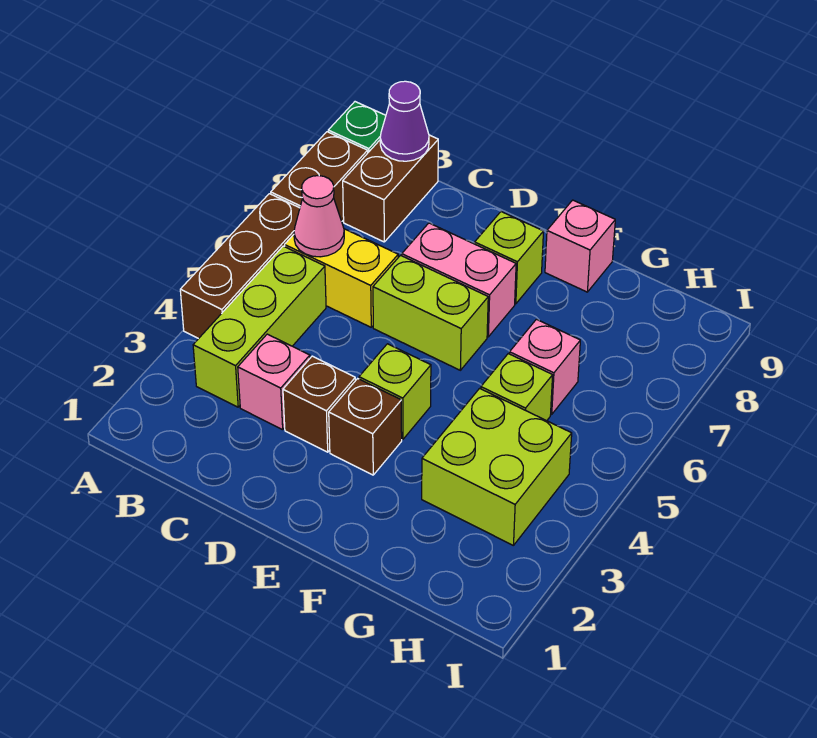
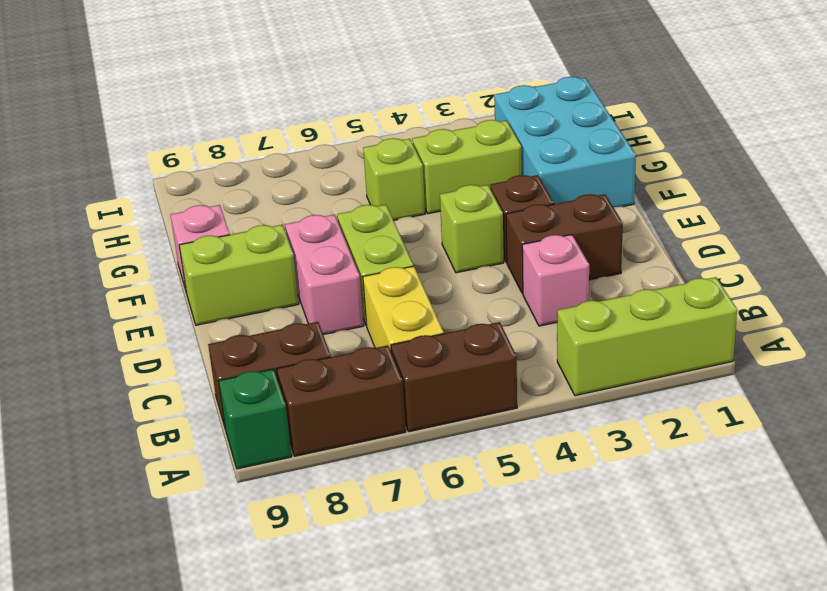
brown 1x3 brick [180,194,300,339] -> brown 1x2 brick [391,322,517,432]
lime 1x3 brick [193,246,326,407] -> lime 1x3 brick moved to [557,277,737,396]
pink 1x1 cone [294,176,344,257] -> none
purple 1x1 cone [380,81,429,161] -> none
brown 1x1 brick [283,356,355,452] -> brown 1x2 brick [506,194,623,294]
lime 1x1 brick [475,212,544,304] -> lime 1x2 brick [179,225,299,325]
none -> cyan 2x3 brick [494,77,636,207]
lime 2x2 brick [422,388,572,546] -> lime 1x2 brick [412,120,522,214]
pink 1x1 brick [509,319,580,414] -> none

